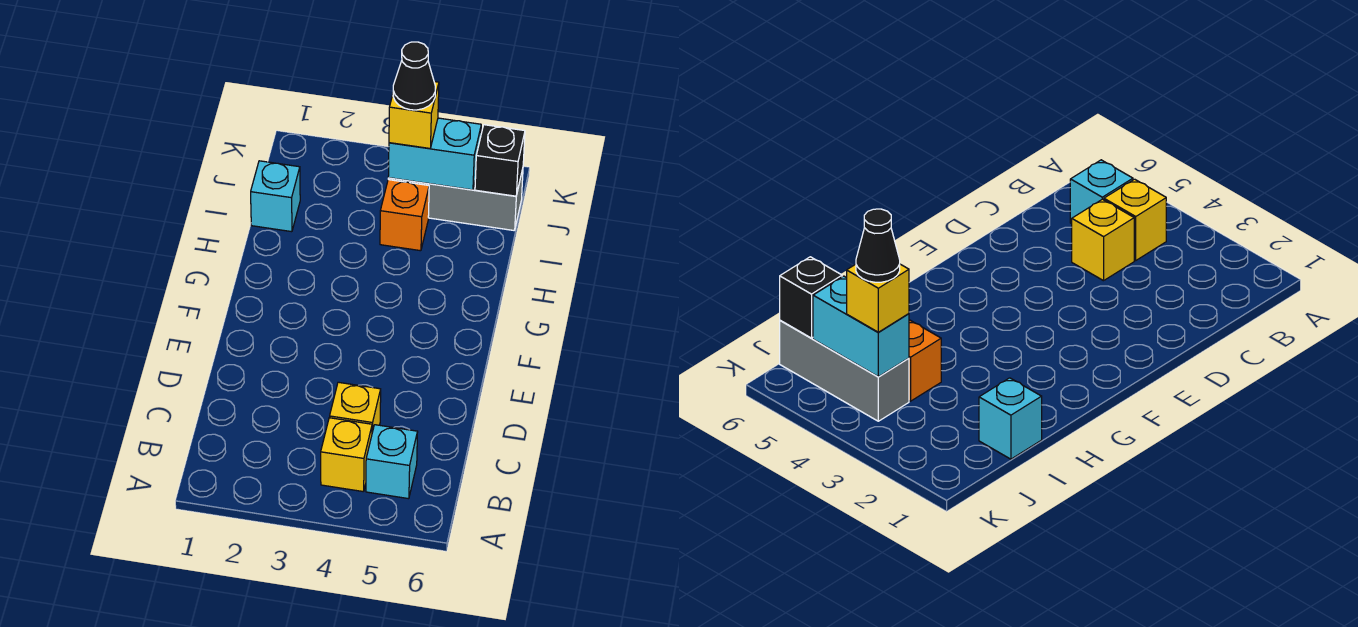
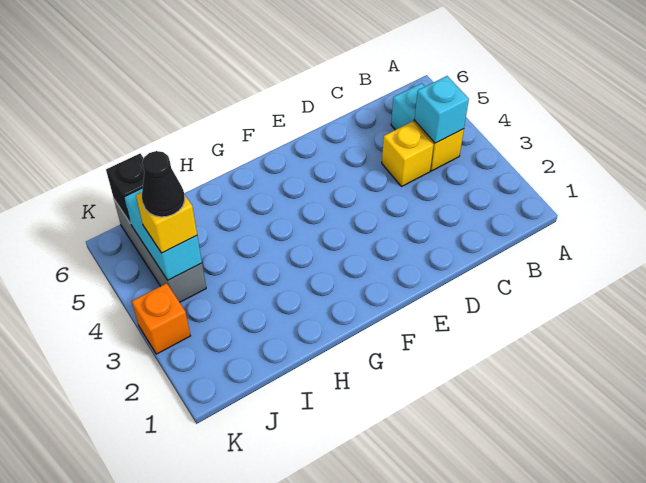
cyan 1x1 brick [251,161,300,232] -> cyan 1x1 brick moved to [414,76,469,143]
orange 1x1 brick [380,180,429,251] -> orange 1x1 brick moved to [132,283,190,354]

